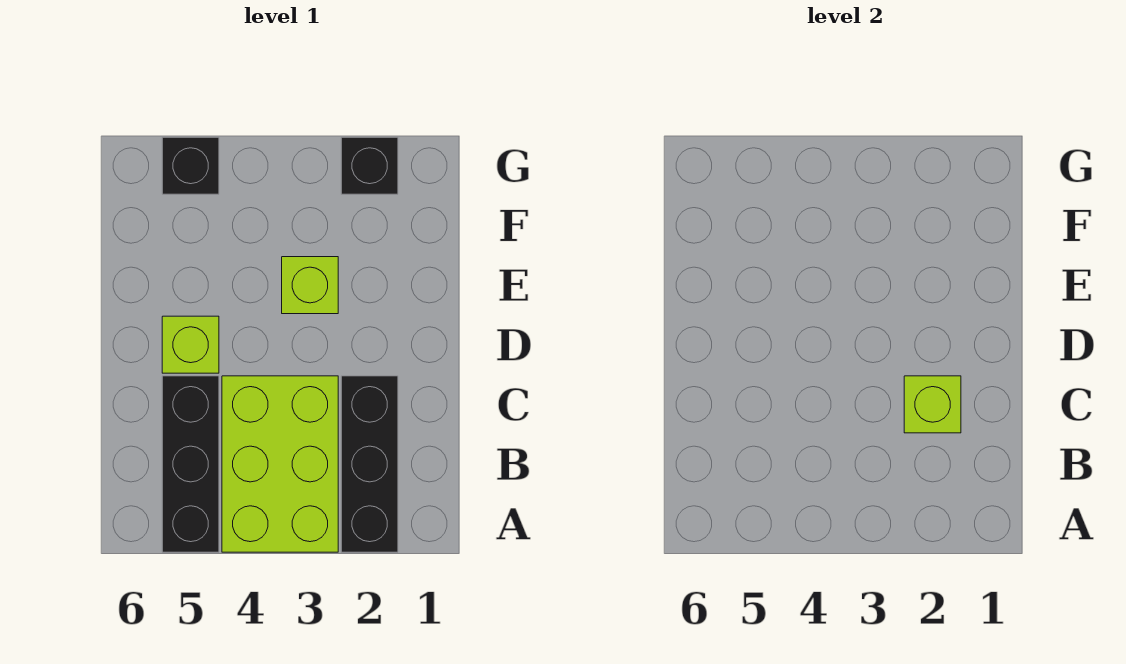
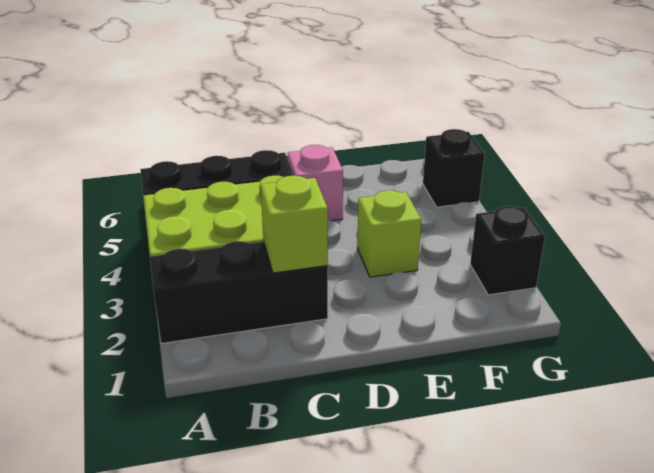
lime 1x1 brick [162,316,219,373] -> pink 1x1 brick [288,145,343,221]

